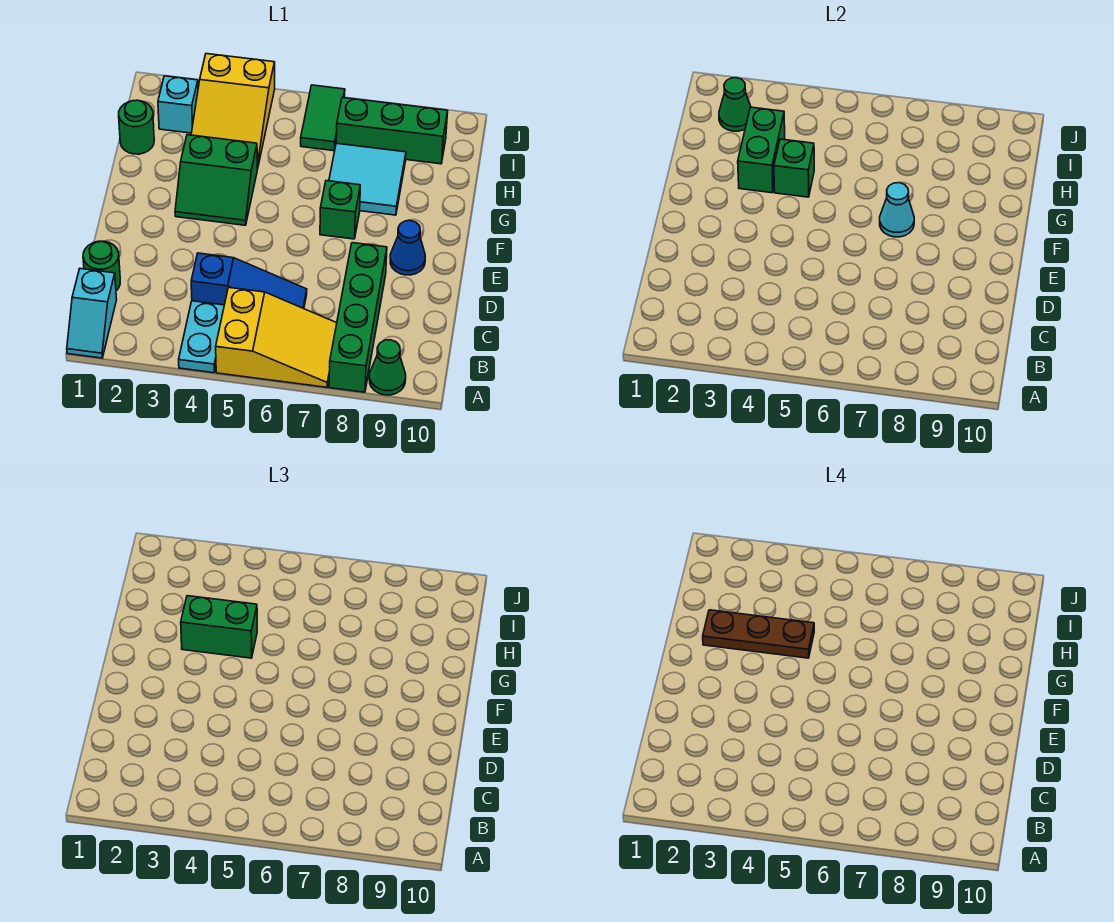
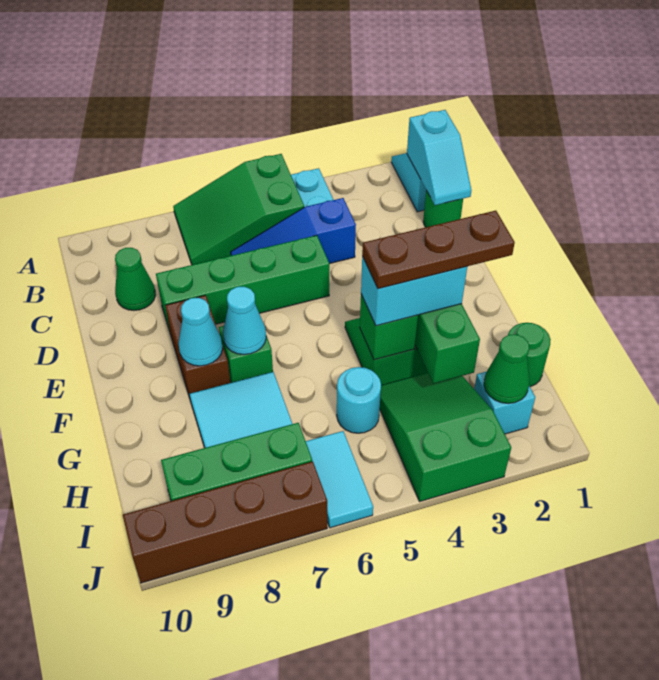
yellow 2x3 slope [216,287,337,387] -> green 2x3 slope [173,154,304,265]
green 1x4 brick [329,243,387,392] -> green 1x4 brick turned to [156,235,329,331]
green 1x1 cone [369,340,406,395] -> green 1x1 cone moved to [115,248,156,310]
none -> cyan 1x2 slope [407,110,471,205]
none -> brown 1x2 brick [165,295,230,398]
blue 1x1 cone [390,221,425,275] -> none
none -> cyan 1x1 cone [179,298,223,366]
green 1x2 brick [181,596,257,658] -> cyan 1x2 brick [361,257,467,326]
yellow 2x3 slope [191,54,275,169] -> green 2x3 slope [380,373,511,502]
none -> cyan 1x1 round brick [337,367,381,433]
green 1x2 tile [301,85,345,151] -> cyan 1x2 tile [306,431,373,528]
none -> brown 1x4 brick [123,461,327,583]

